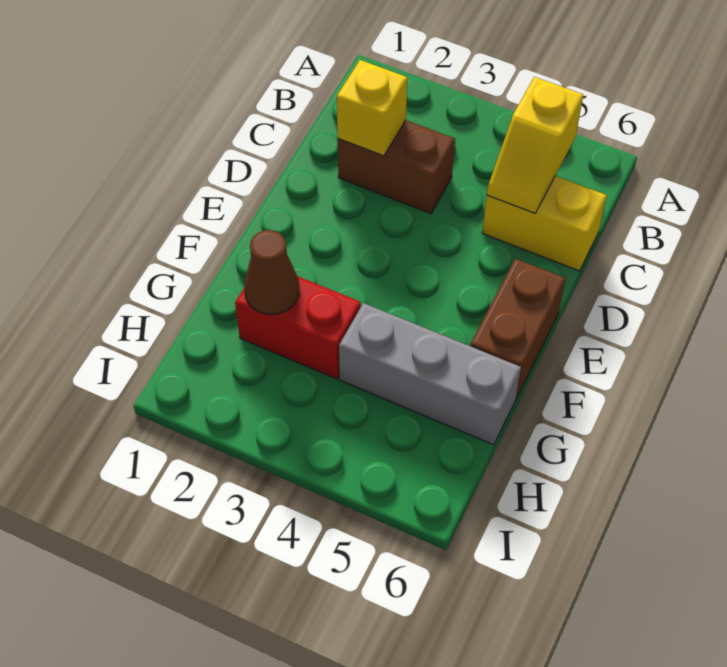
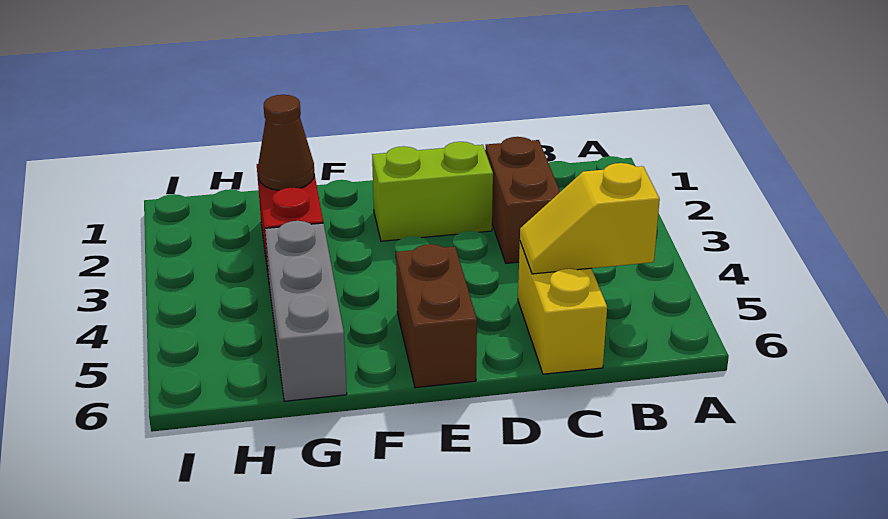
yellow 1x1 brick [337,60,407,156] -> none
none -> lime 1x2 brick [372,142,493,241]
brown 1x2 brick [470,259,565,399] -> brown 1x2 brick turned to [396,244,477,388]

